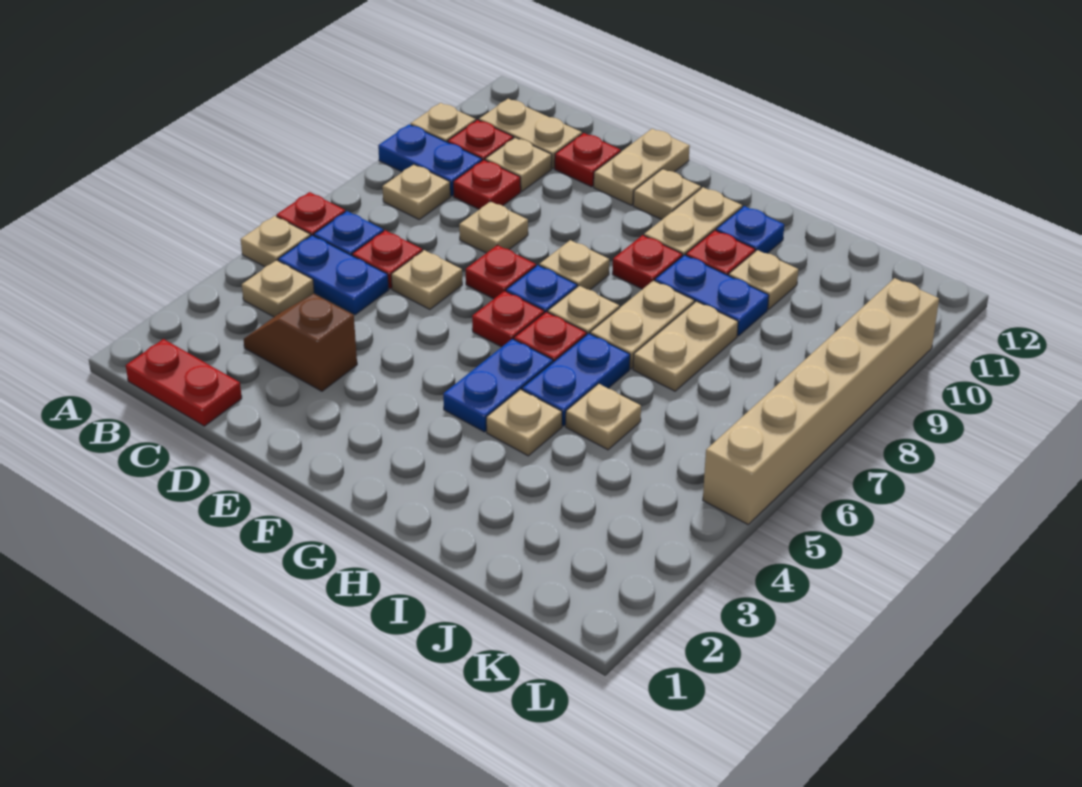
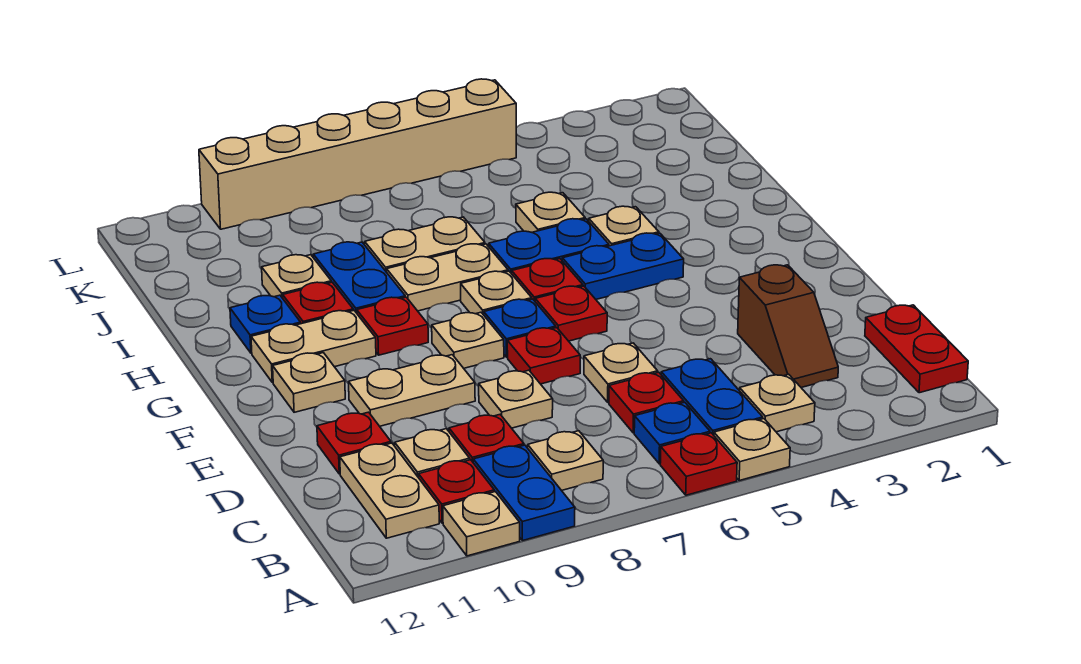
tan 1x2 plate [594,129,690,205] -> tan 1x2 plate moved to [349,355,475,426]

